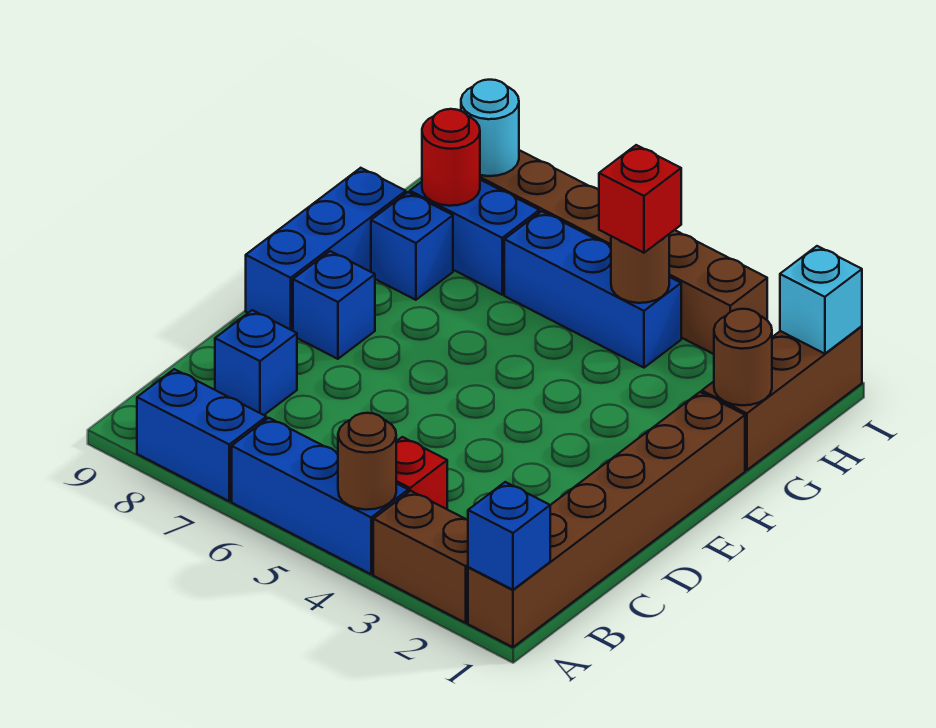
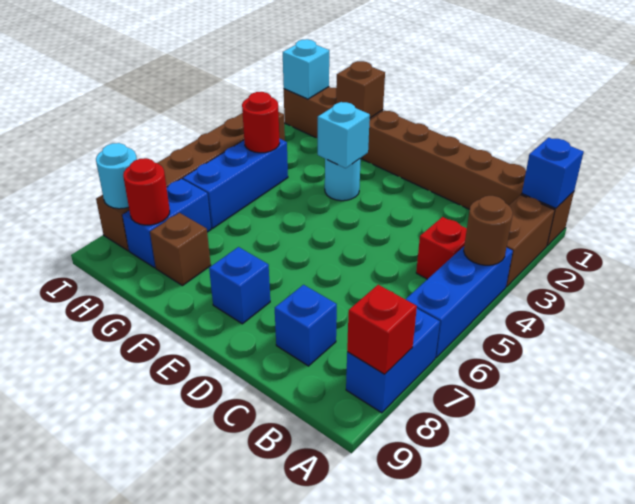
blue 1x3 brick [246,168,406,331] -> none
none -> cyan 1x1 round brick [325,158,361,201]
none -> cyan 1x1 brick [318,102,370,168]
brown 1x1 round brick [714,309,772,405] -> brown 1x1 brick [336,61,385,118]
blue 1x1 brick [371,192,453,300] -> brown 1x1 brick [150,213,211,286]
brown 1x1 round brick [611,234,669,303] -> red 1x1 round brick [242,92,280,153]
red 1x1 brick [599,145,681,253] -> red 1x1 brick moved to [347,285,417,374]

